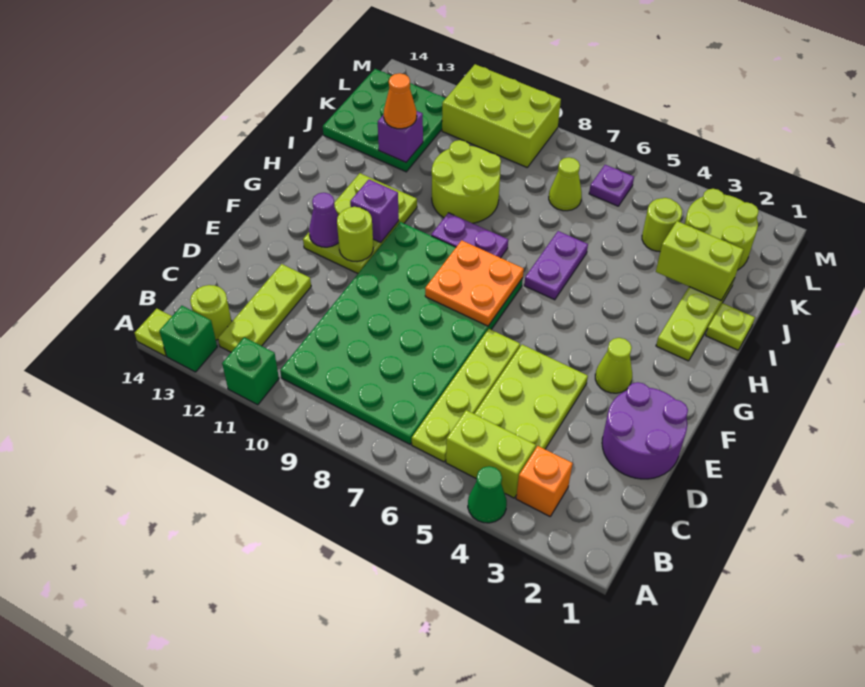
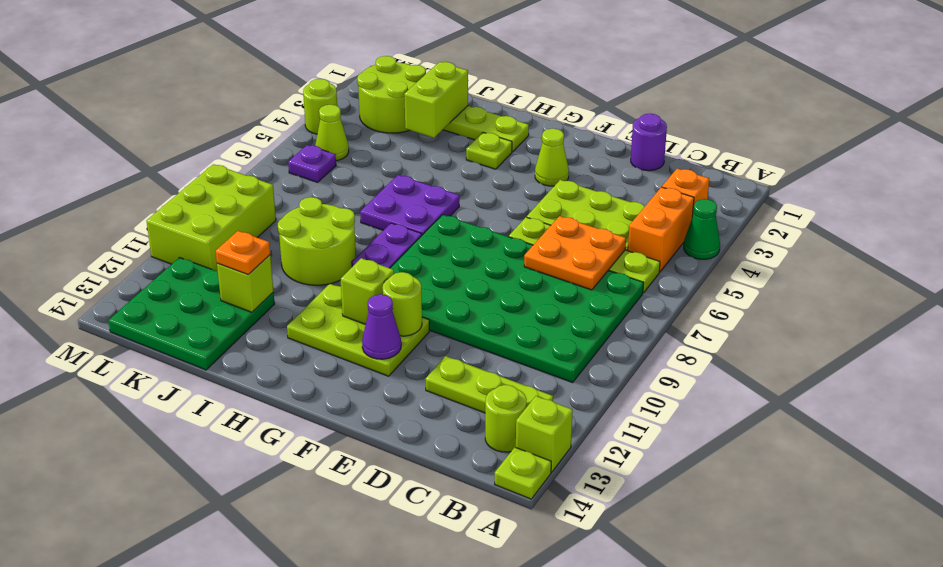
green 1x1 brick [222,337,279,405] -> none
green 1x1 brick [159,306,217,372] -> lime 1x1 brick [516,396,573,472]
lime 1x2 brick [446,410,536,498] -> orange 1x2 brick [628,187,694,272]
purple 2x2 round brick [602,382,688,479] -> purple 1x1 round brick [631,114,667,171]
orange 2x2 plate [425,240,524,326] -> orange 2x2 plate moved to [524,216,626,290]
purple 1x1 brick [350,180,399,242] -> lime 1x1 brick [341,258,394,324]
purple 1x2 plate [524,231,588,300] -> purple 2x2 plate [360,175,459,235]
lime 1x1 plate [706,303,755,350] -> lime 1x1 plate moved to [466,132,512,169]
purple 1x1 brick [378,111,423,162] -> lime 1x1 brick [217,255,274,312]
orange 1x1 cone [384,73,417,129] -> orange 1x1 plate [216,231,270,275]
lime 1x1 round brick [642,198,682,252] -> lime 1x1 round brick moved to [303,79,337,134]
lime 1x1 cone [549,157,582,211] -> lime 1x1 cone moved to [315,105,349,161]

